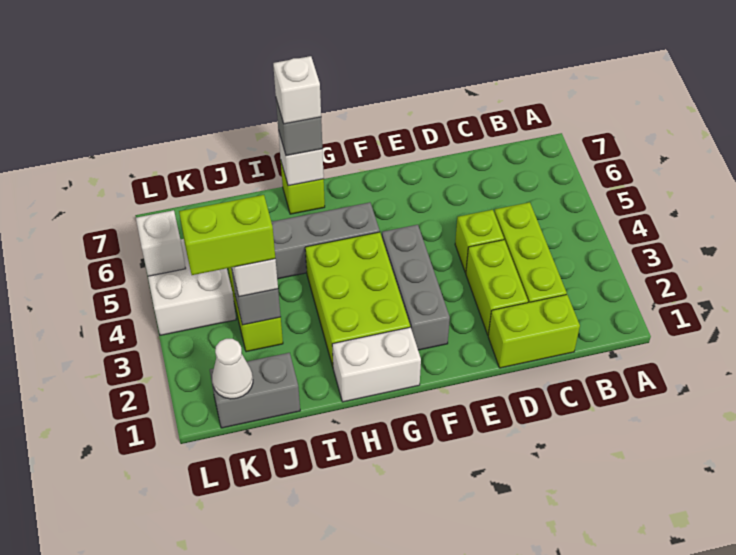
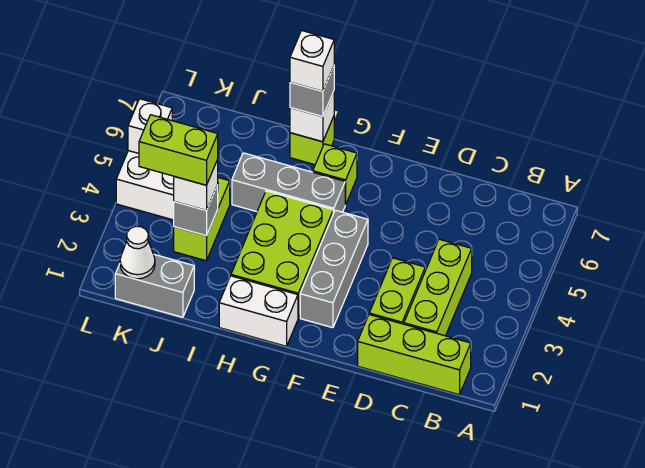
lime 1x2 brick [488,295,580,368] -> lime 1x3 brick [358,315,471,395]
lime 1x1 brick [455,210,504,273] -> lime 1x1 brick moved to [313,144,357,205]

